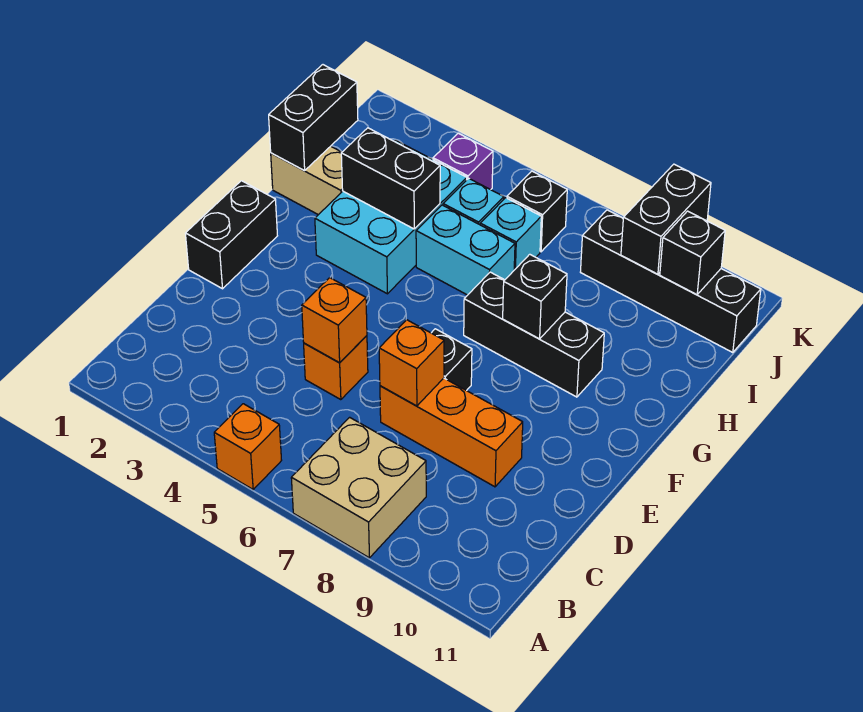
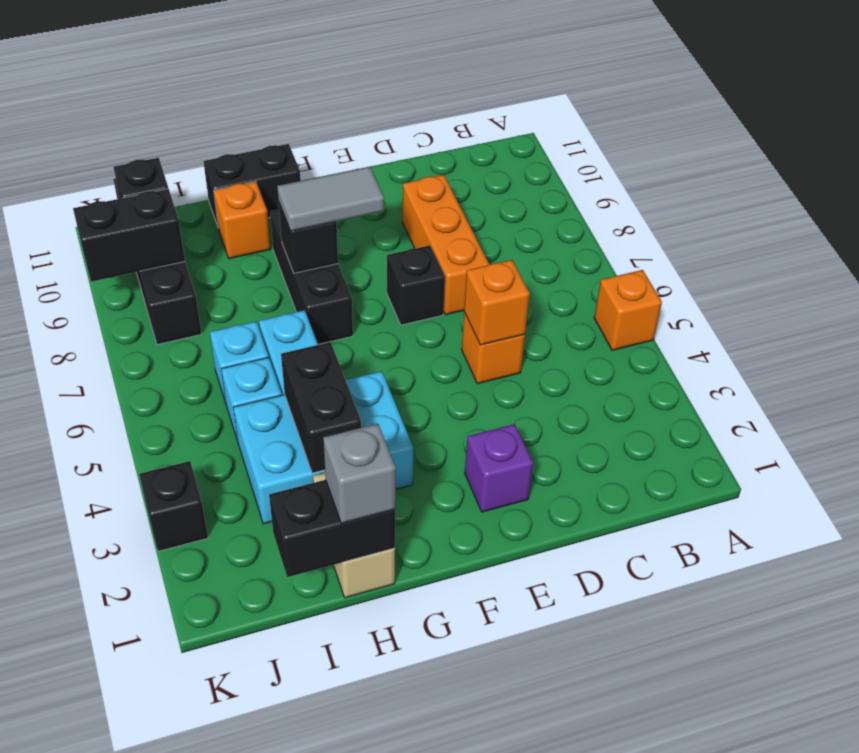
tan 2x2 brick [291,417,426,558] -> none
orange 1x1 brick [379,320,444,406] -> orange 1x1 brick moved to [214,182,271,259]
black 1x2 brick [185,181,277,289] -> black 1x2 brick moved to [203,144,301,226]
none -> grey 1x2 tile [277,167,384,231]
none -> grey 1x1 brick [323,424,396,523]
purple 1x1 brick [433,133,493,190] -> purple 1x1 brick moved to [465,424,533,512]
black 1x1 brick [507,171,567,252] -> black 1x1 brick moved to [139,461,208,551]

